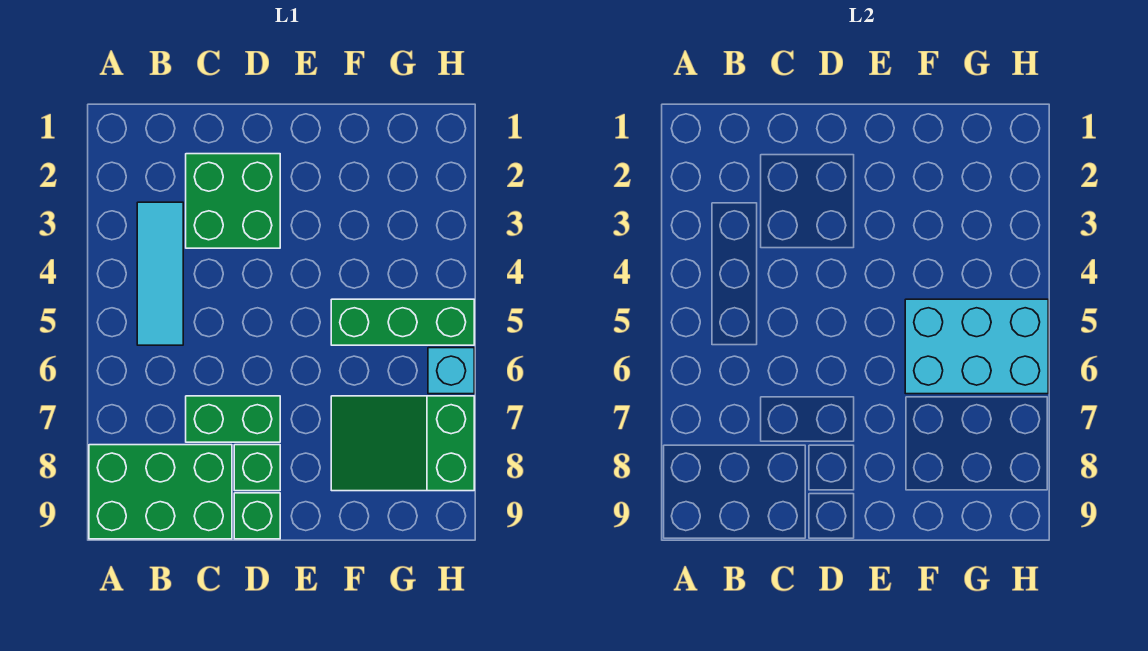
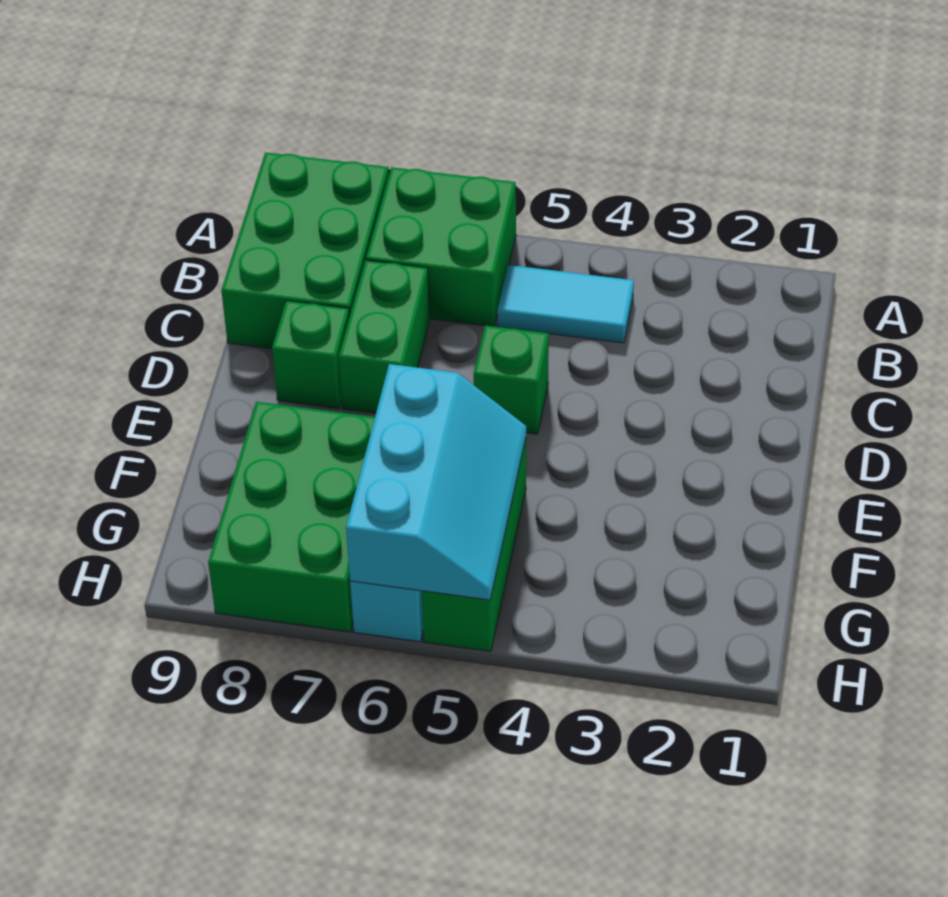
cyan 1x3 tile [137,202,183,345] -> cyan 1x2 tile [497,265,634,343]
green 2x2 brick [186,154,280,248] -> green 2x2 brick moved to [366,167,516,327]
green 1x1 brick [234,493,280,539] -> green 1x1 brick moved to [474,326,549,434]
cyan 2x3 brick [905,299,1048,394] -> cyan 2x3 slope [346,364,526,600]
green 2x3 slope [331,396,474,491] -> green 2x3 brick [208,402,375,632]

